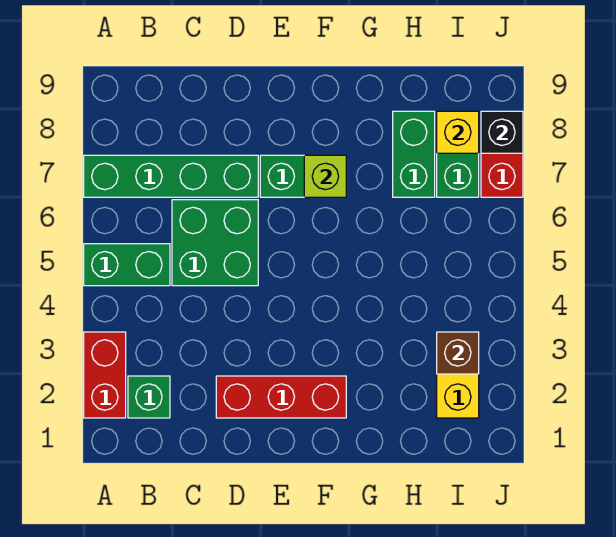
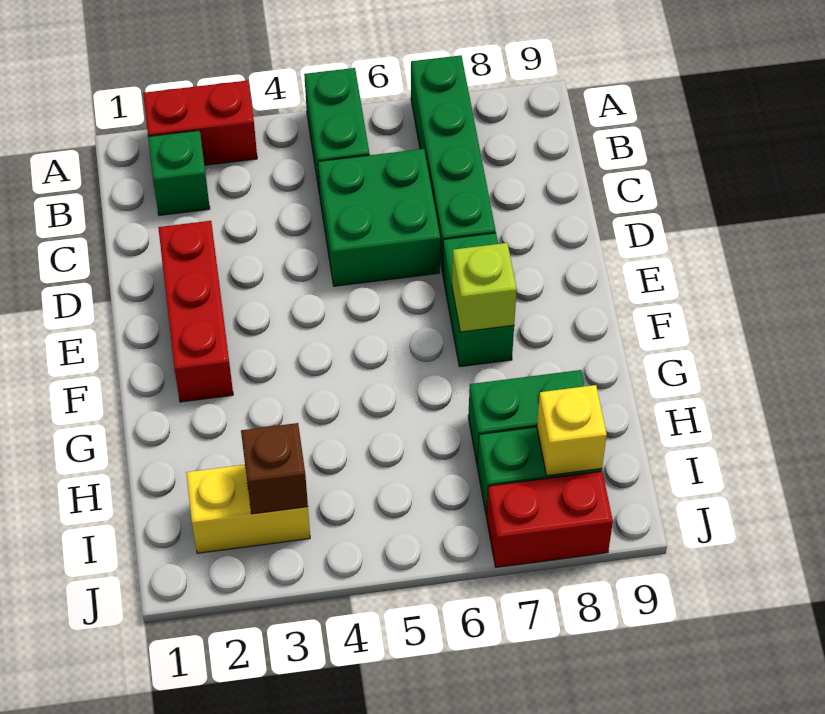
black 1x1 brick [481,111,523,153] -> none

